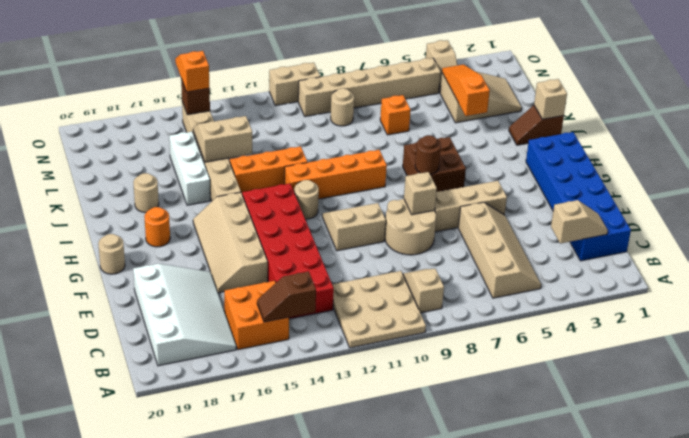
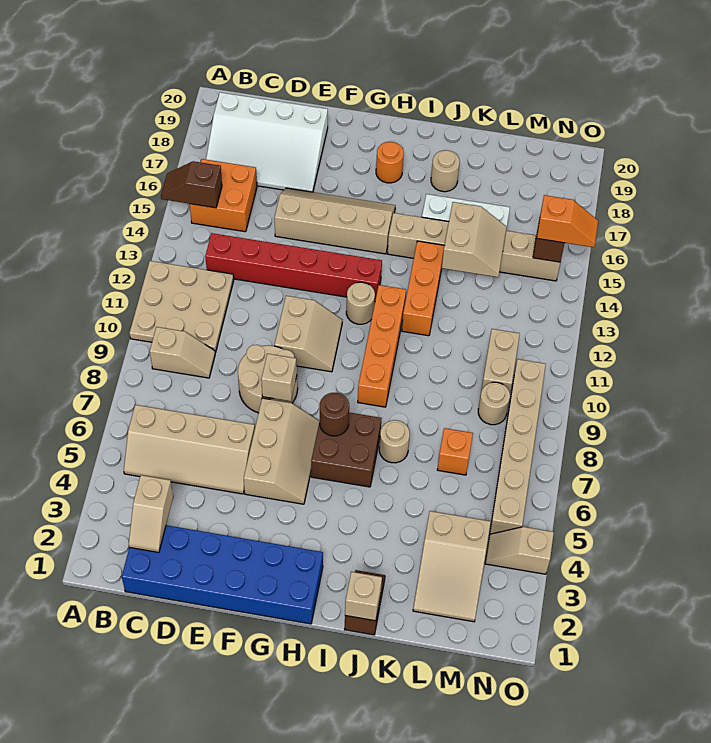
brown 1x2 slope [257,271,316,322] -> brown 1x2 slope turned to [161,161,222,208]
red 2x6 brick [242,183,334,319] -> red 1x6 brick [205,233,382,300]
tan 1x1 round brick [98,234,125,274] -> tan 1x1 round brick moved to [379,420,410,463]
orange 1x3 slope [442,64,490,116] -> none
tan 1x2 brick [269,63,320,106] -> tan 1x2 brick moved to [481,329,520,392]

